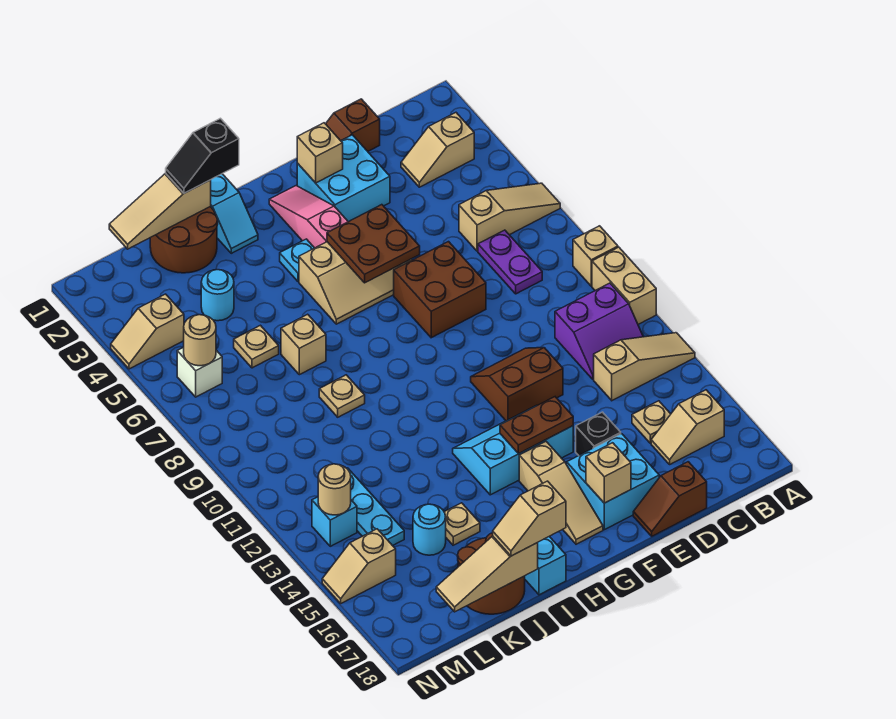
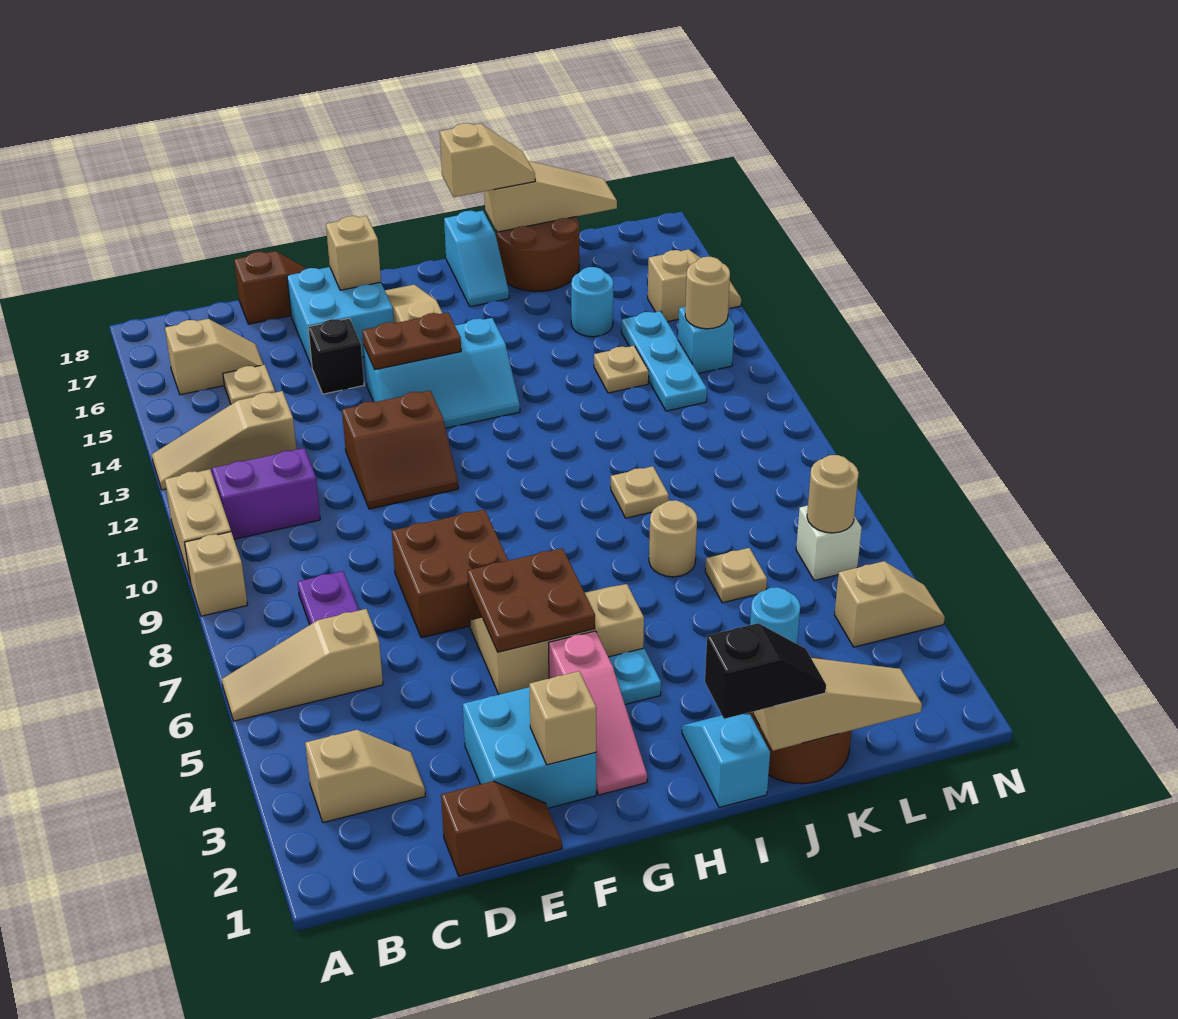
tan 1x1 brick [281,314,326,375] -> tan 1x1 round brick [649,500,697,577]
tan 1x1 plate [444,503,480,545] -> tan 1x1 plate moved to [594,346,649,393]

